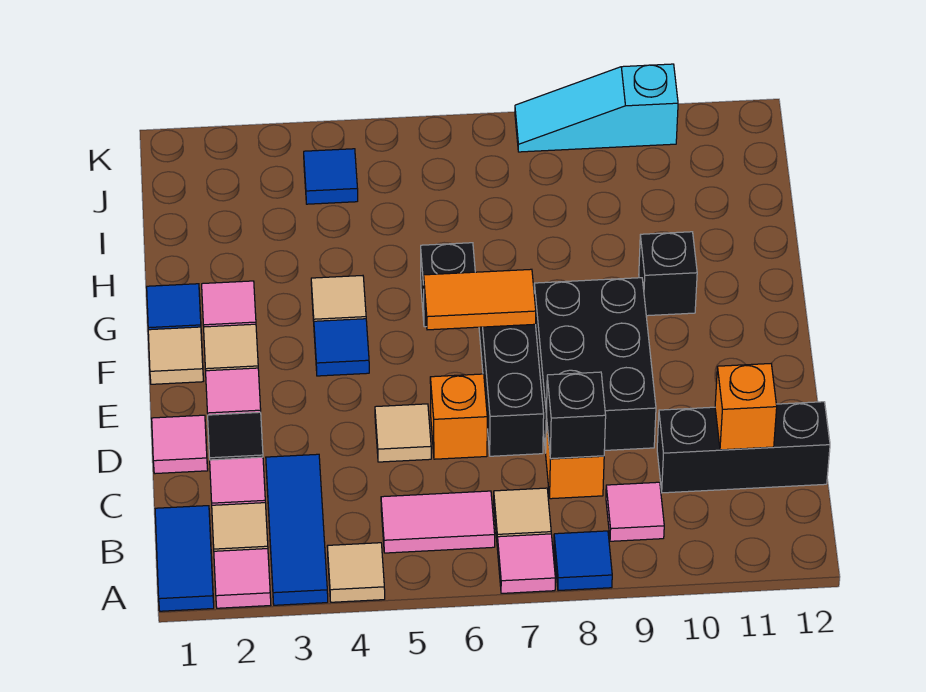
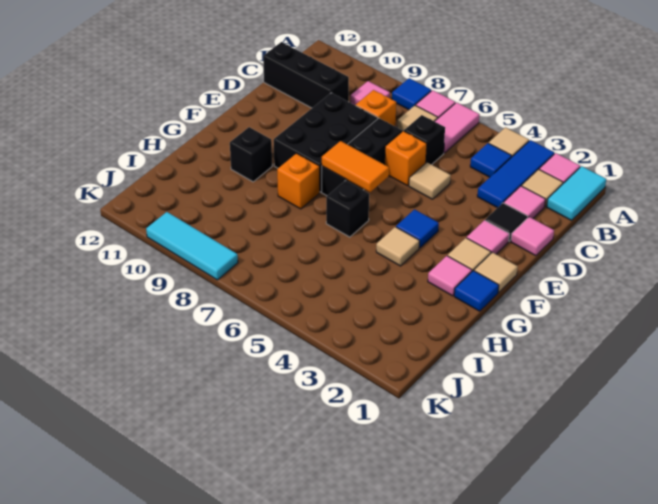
blue 1x2 tile [155,506,214,611] -> cyan 1x2 tile [547,166,606,220]
pink 1x2 tile [381,491,495,553] -> pink 1x2 tile turned to [435,102,480,153]
black 1x1 brick [546,372,606,459] -> black 1x1 brick moved to [404,115,445,165]
orange 1x1 brick [715,364,777,450] -> orange 1x1 brick moved to [277,153,320,209]
blue 1x1 tile [304,149,358,204] -> blue 1x1 tile moved to [470,143,512,177]
cyan 1x3 slope [515,64,678,152] -> cyan 1x3 tile [146,212,238,280]

